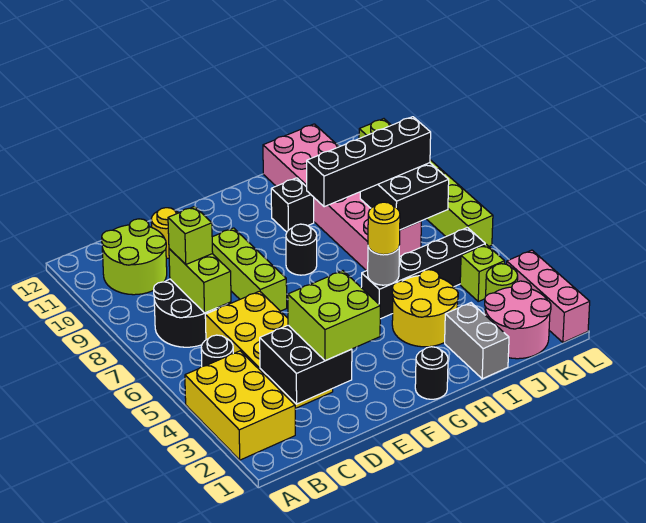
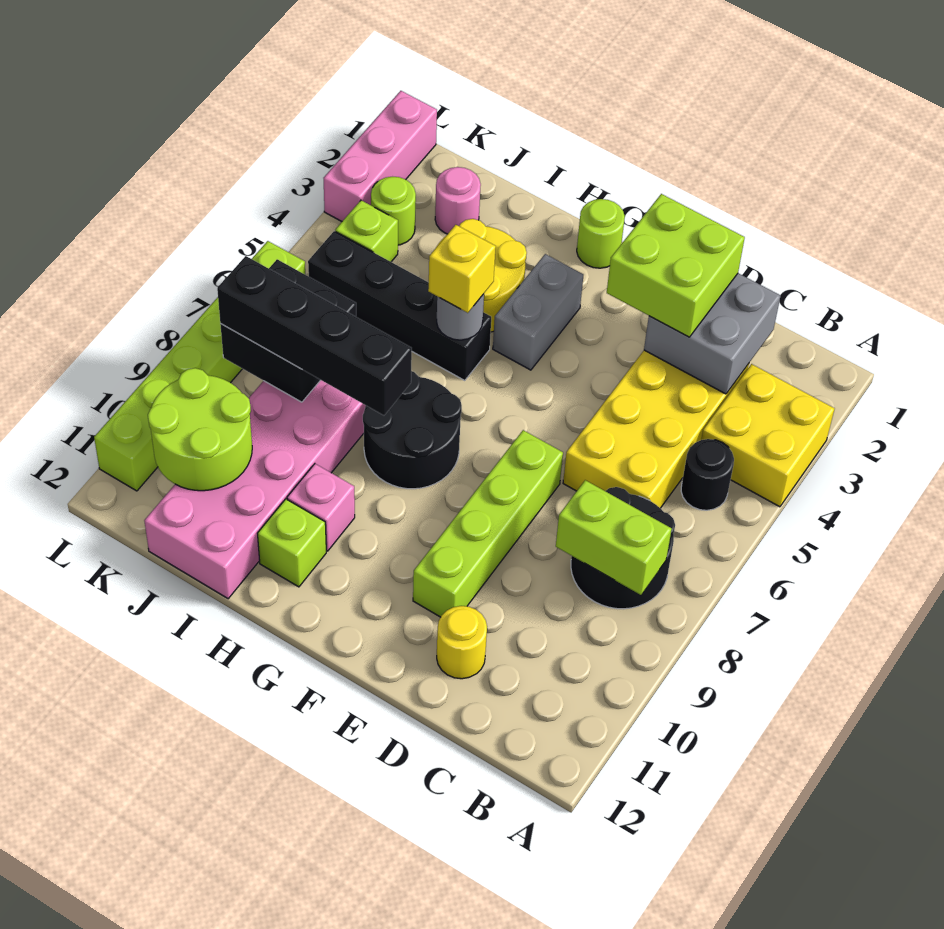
yellow 2x3 brick [185,351,295,460] -> yellow 2x2 brick [701,364,835,507]
lime 2x2 round brick [102,219,167,295] -> lime 2x2 round brick moved to [148,368,252,491]
black 2x2 brick [260,325,352,404] -> grey 2x2 brick [644,273,780,394]
lime 1x2 brick [169,249,231,313] -> lime 1x2 brick turned to [556,480,672,595]
lime 1x1 brick [168,206,213,264] -> lime 1x1 brick moved to [258,499,326,587]
lime 1x3 brick [212,228,287,311] -> lime 1x4 brick [413,430,563,617]
black 1x1 round brick [415,347,448,399] -> lime 1x1 round brick [577,199,625,268]
black 1x1 round brick [286,224,317,275] -> black 2x2 round brick [363,371,462,489]
yellow 1x1 round brick [368,202,400,255] -> yellow 1x1 brick [428,225,496,313]
black 1x1 brick [271,178,314,232] -> pink 1x1 brick [287,464,355,551]
grey 1x2 brick [445,303,509,379] -> grey 1x2 brick moved to [493,254,583,370]
pink 2x2 round brick [485,281,551,359] -> pink 1x1 round brick [435,167,481,234]

